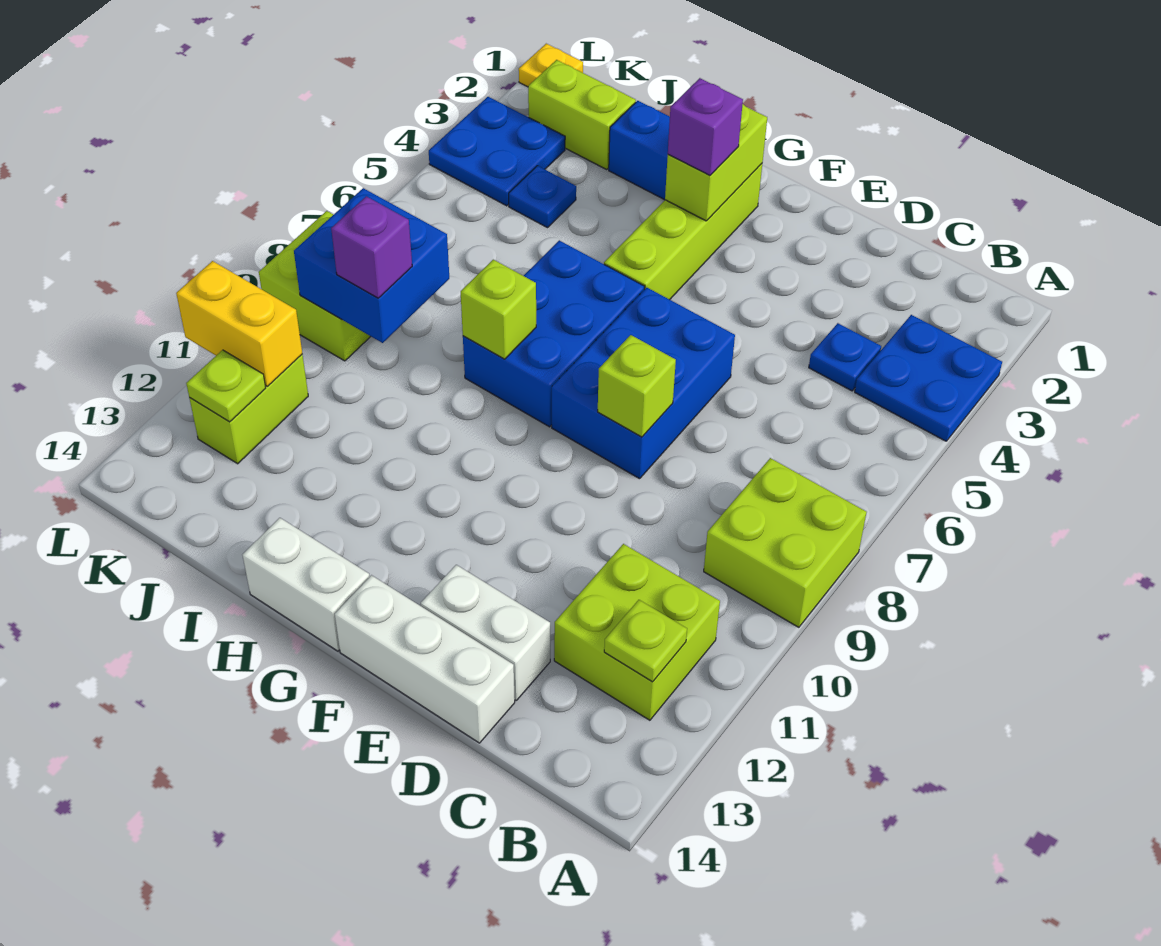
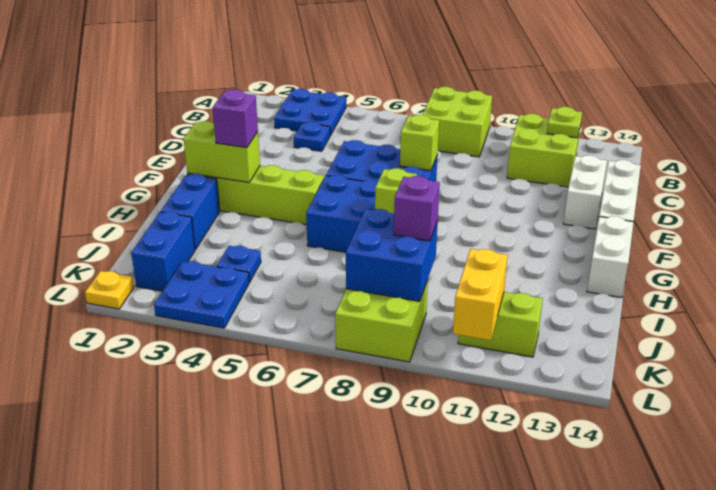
lime 1x2 brick [528,60,636,169] -> blue 1x2 brick [131,212,195,291]
lime 1x1 plate [186,350,266,422] -> none

